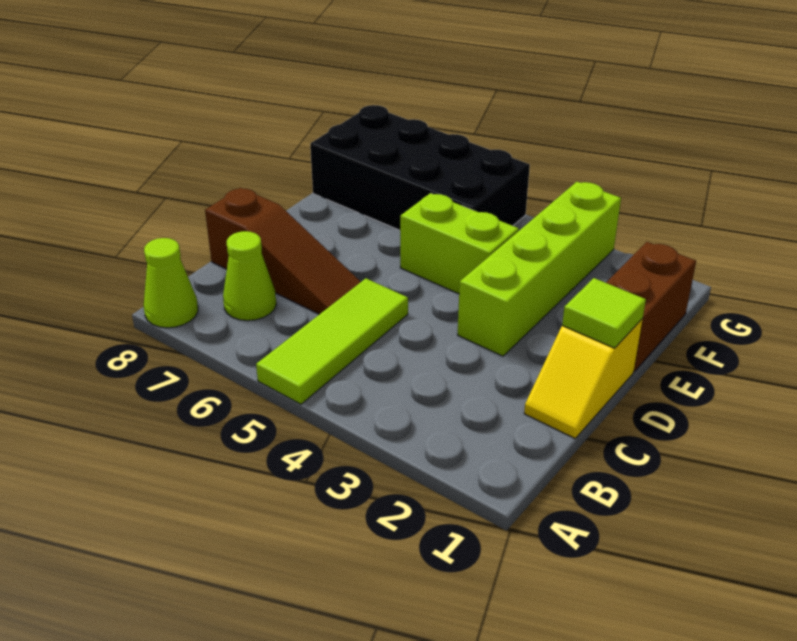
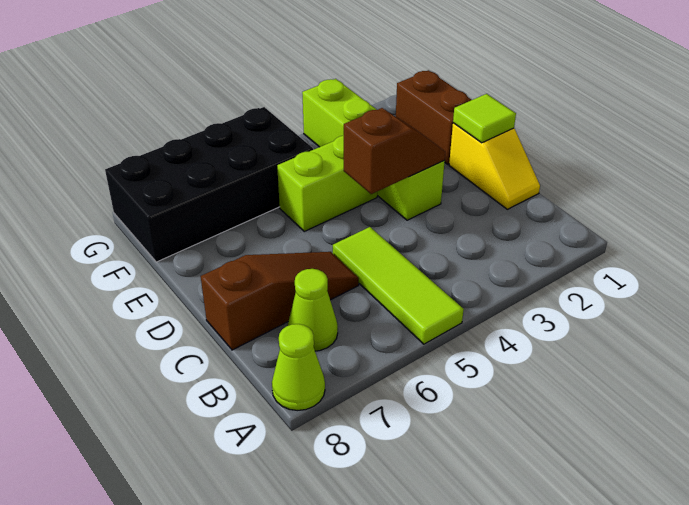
none -> brown 1x2 slope [344,108,445,194]

